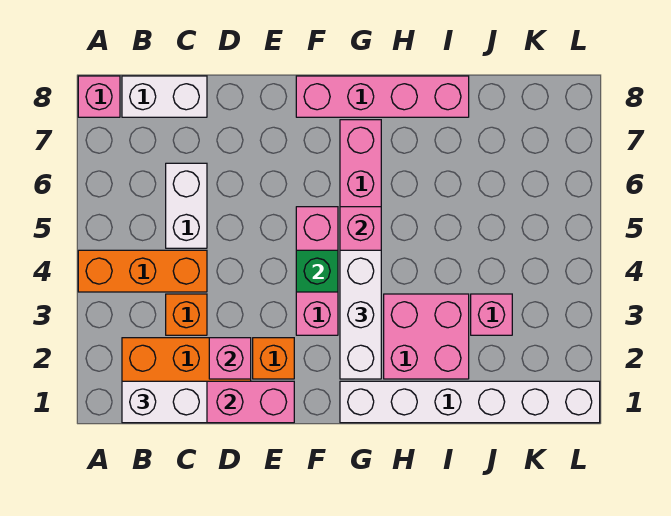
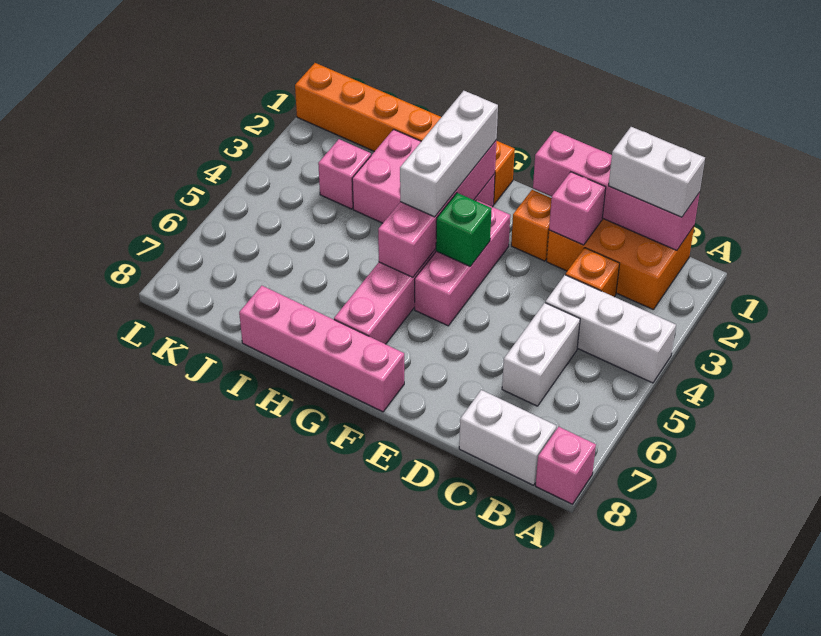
orange 1x3 brick [78,250,207,292] -> white 1x3 brick [545,275,676,383]
white 1x6 brick [340,381,600,423] -> orange 1x6 brick [295,63,515,204]

